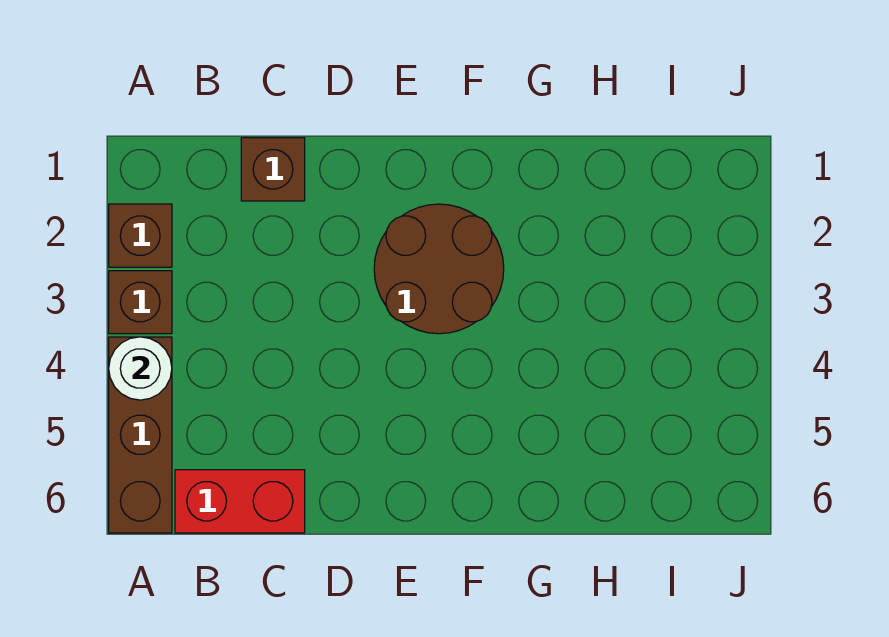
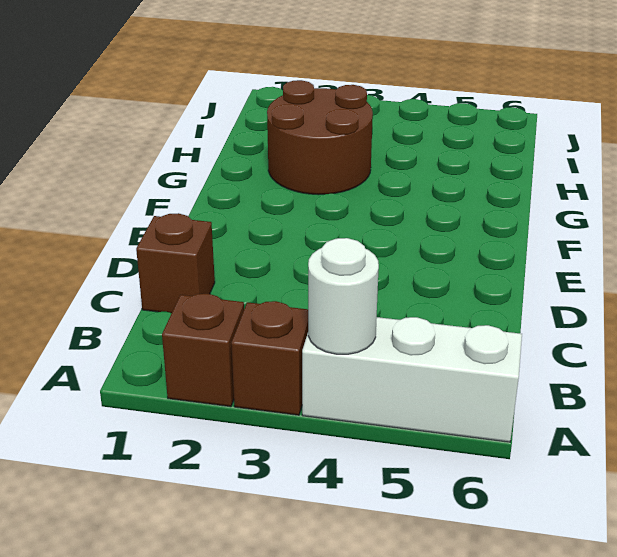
brown 1x3 brick [109,337,172,533] -> white 1x3 brick [302,317,522,442]
red 1x2 brick [175,470,305,533] -> none
brown 2x2 round brick [374,204,504,334] -> brown 2x2 round brick moved to [267,80,373,195]

